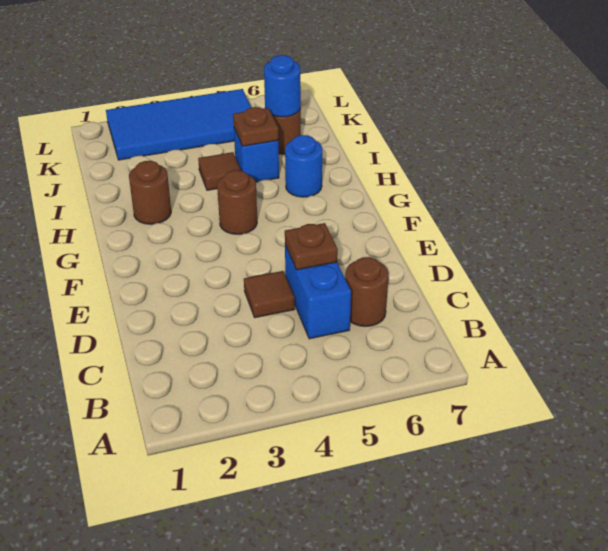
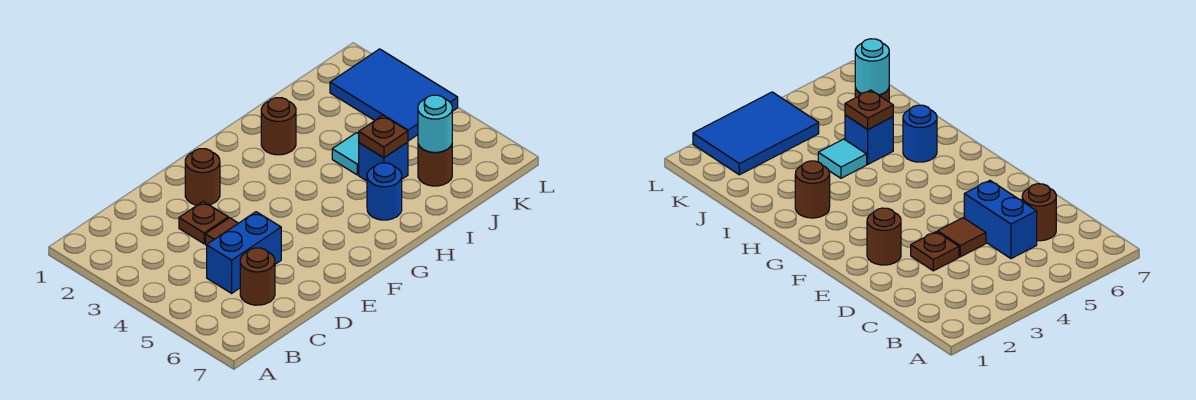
brown 1x1 plate [285,223,338,270] -> brown 1x1 plate moved to [179,202,228,244]
brown 1x1 round brick [217,170,257,234] -> brown 1x1 round brick moved to [185,149,220,205]
brown 1x1 tile [198,152,241,190] -> cyan 1x1 tile [332,133,359,175]
blue 1x1 round brick [264,55,301,117] -> cyan 1x1 round brick [418,95,452,152]
blue 2x4 tile [106,89,251,160] -> blue 2x3 tile [330,49,458,141]

